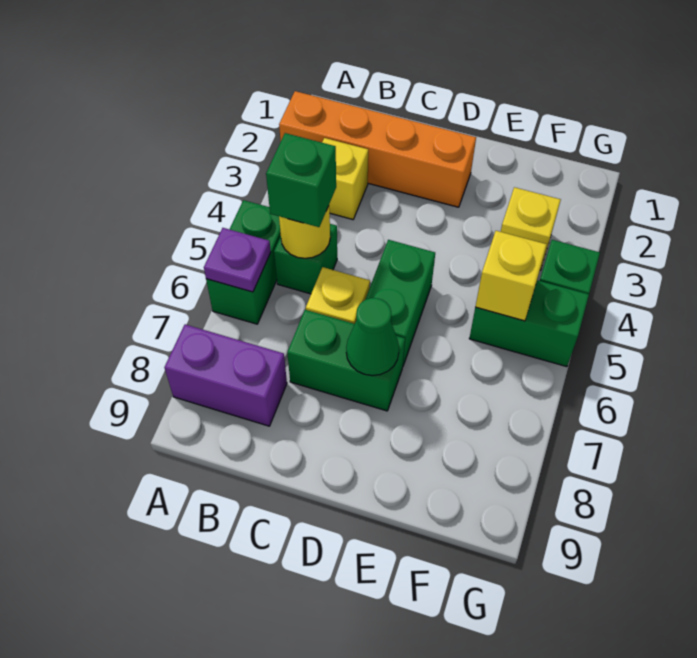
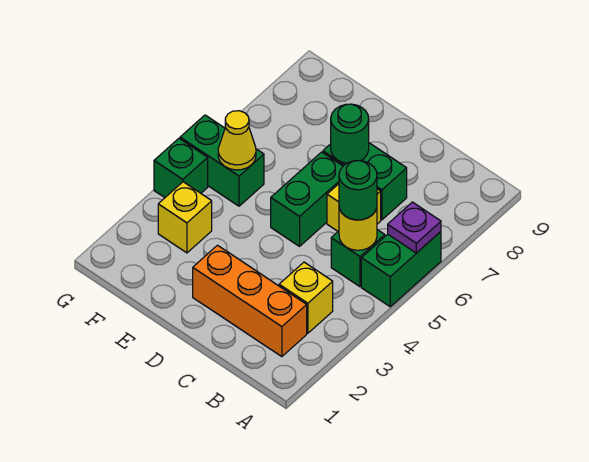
orange 1x4 brick [279,91,476,207] -> orange 1x3 brick [193,245,307,357]
purple 1x2 brick [164,324,287,426] -> none
green 1x1 brick [266,133,336,227] -> green 1x1 round brick [339,161,377,220]
green 1x1 cone [346,298,399,376] -> green 1x1 round brick [331,104,369,163]
yellow 1x1 brick [475,231,547,321] -> yellow 1x1 cone [218,111,256,170]

